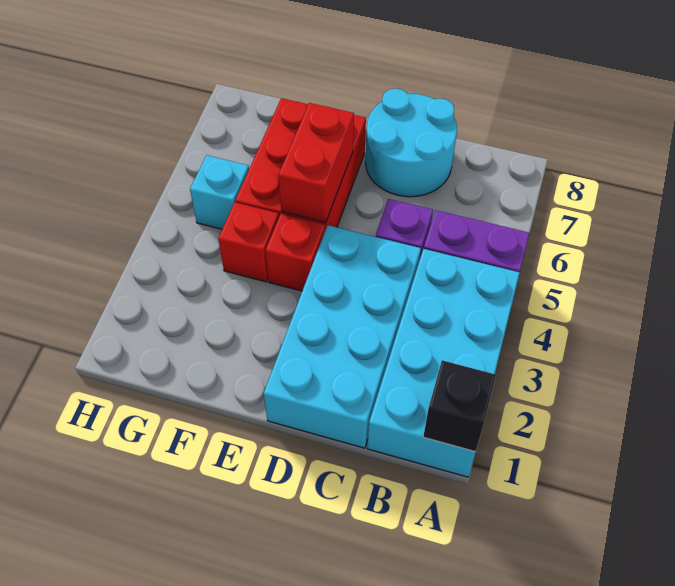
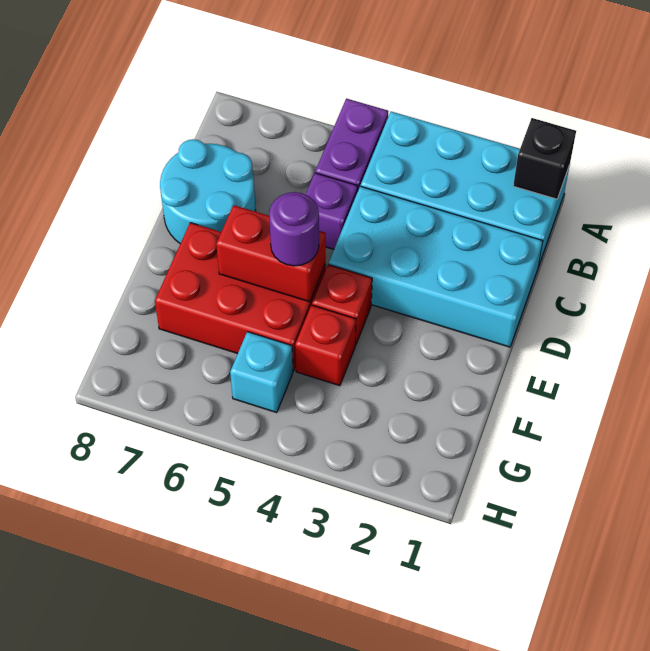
none -> purple 1x1 round brick [269,192,319,266]

